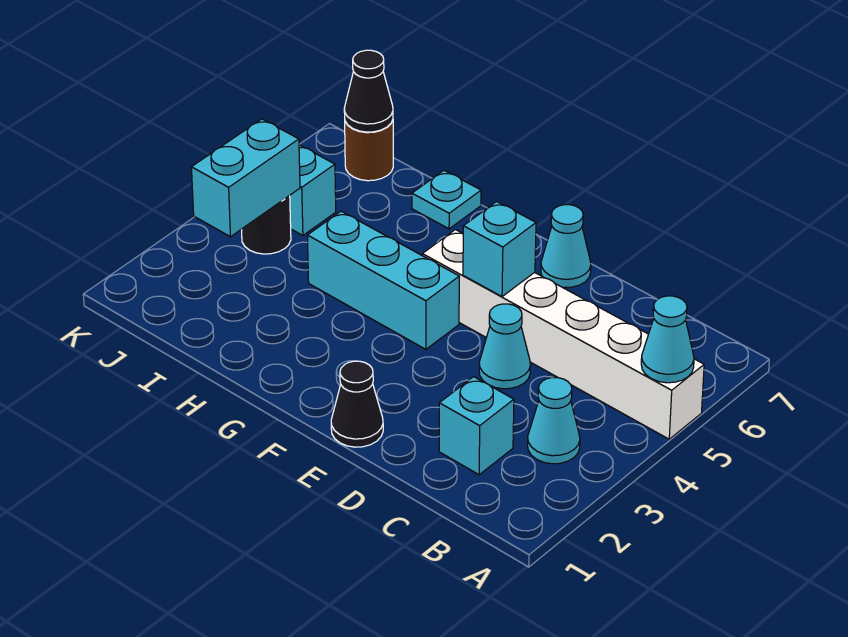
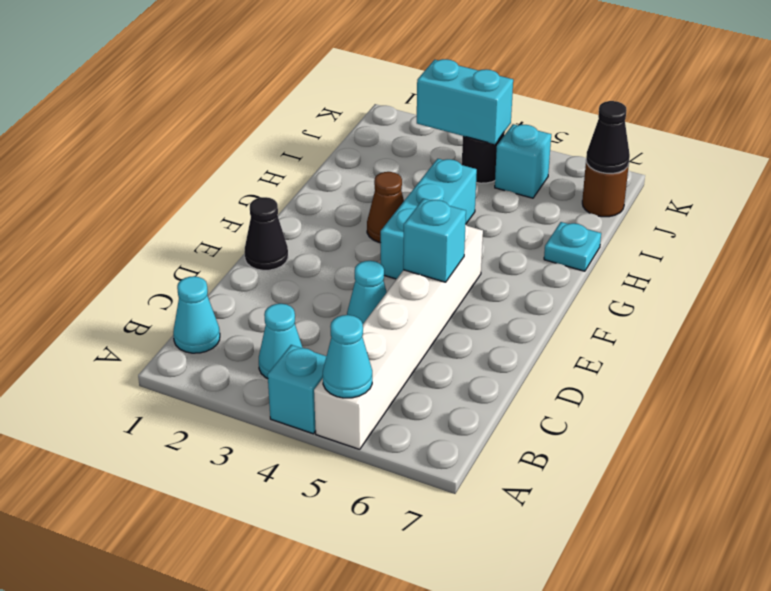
cyan 1x1 brick [439,377,514,475] -> cyan 1x1 brick moved to [268,345,327,434]
cyan 1x1 cone [541,205,591,287] -> cyan 1x1 cone moved to [173,276,220,353]
none -> brown 1x1 cone [367,172,404,243]

